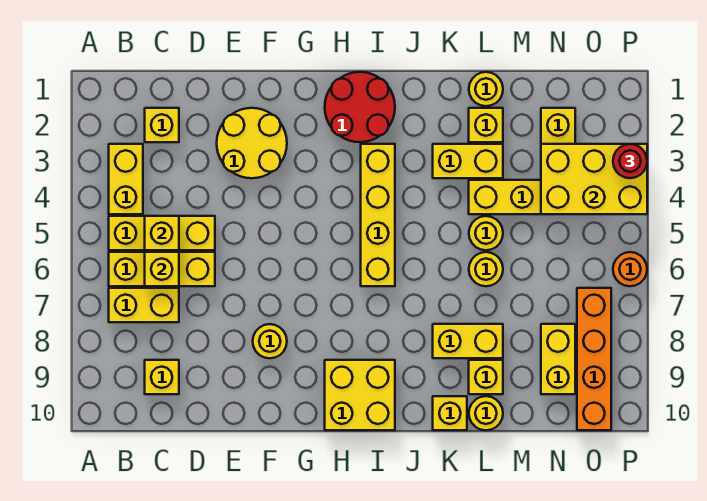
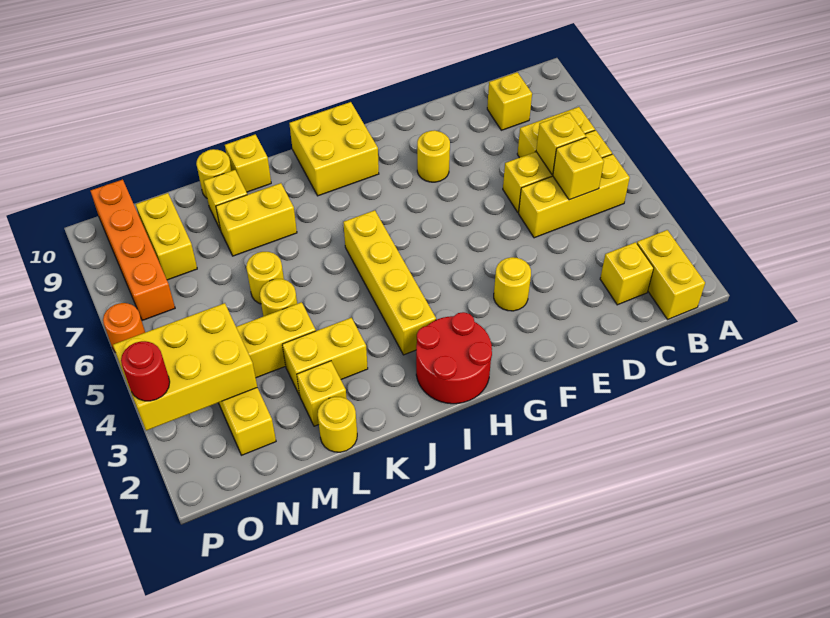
yellow 1x2 brick [109,144,143,214] -> yellow 1x2 brick moved to [637,230,705,319]
yellow 2x2 round brick [217,108,287,178] -> yellow 1x1 round brick [494,257,531,311]

